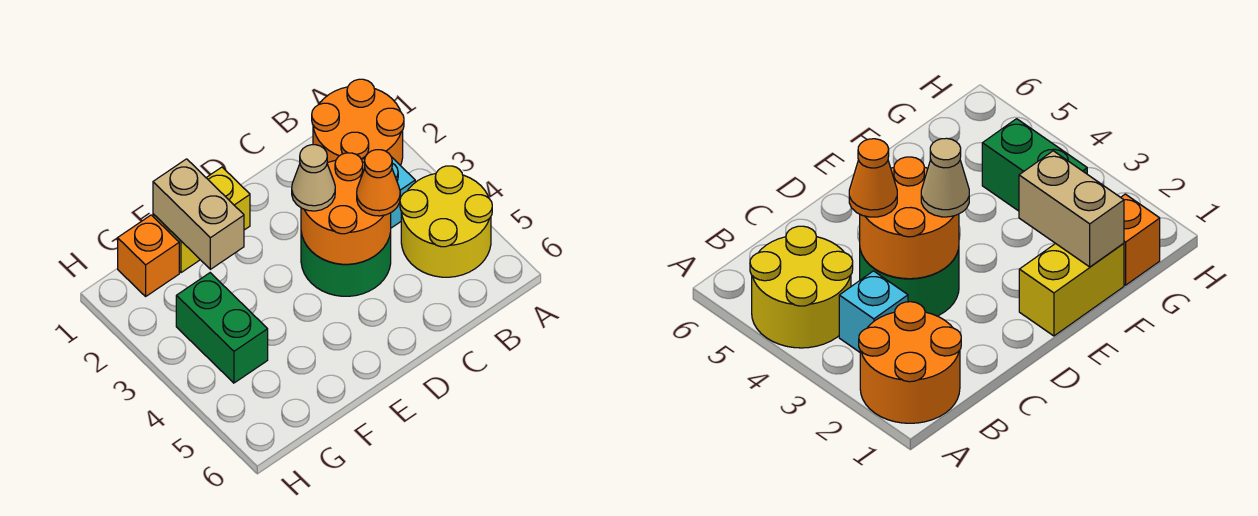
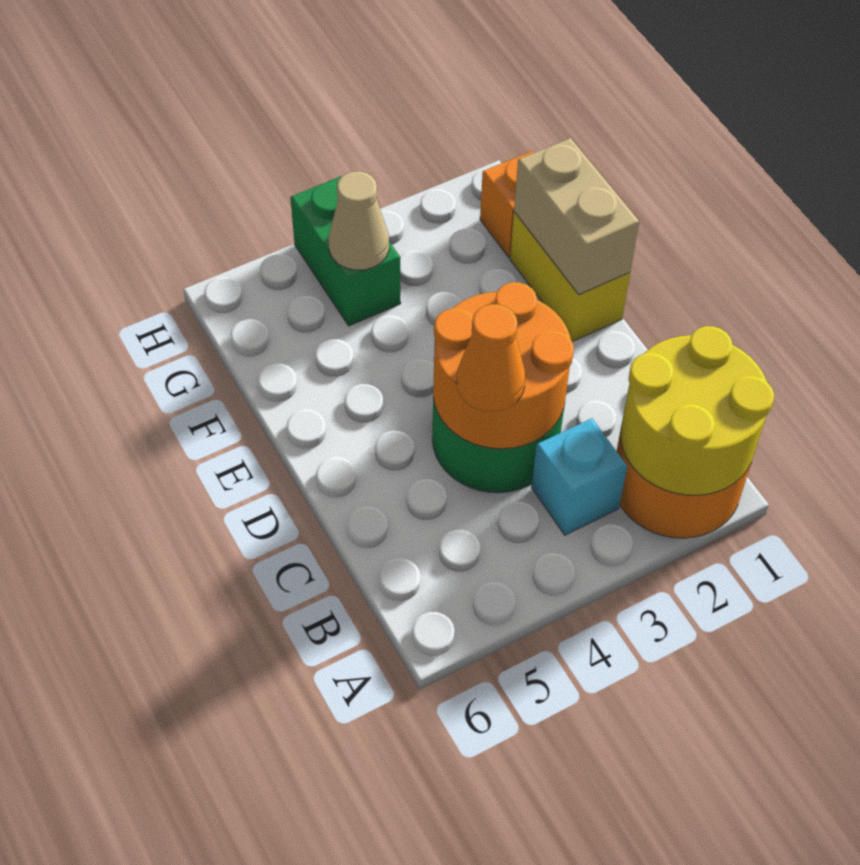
yellow 2x2 round brick [400,166,492,277] -> yellow 2x2 round brick moved to [620,326,774,495]
tan 1x1 cone [292,145,335,211] -> tan 1x1 cone moved to [329,172,389,270]
tan 1x2 brick [153,159,244,269] -> tan 1x2 brick turned to [514,138,639,295]
green 1x2 brick [176,273,268,383] -> green 1x2 brick turned to [290,176,401,326]

